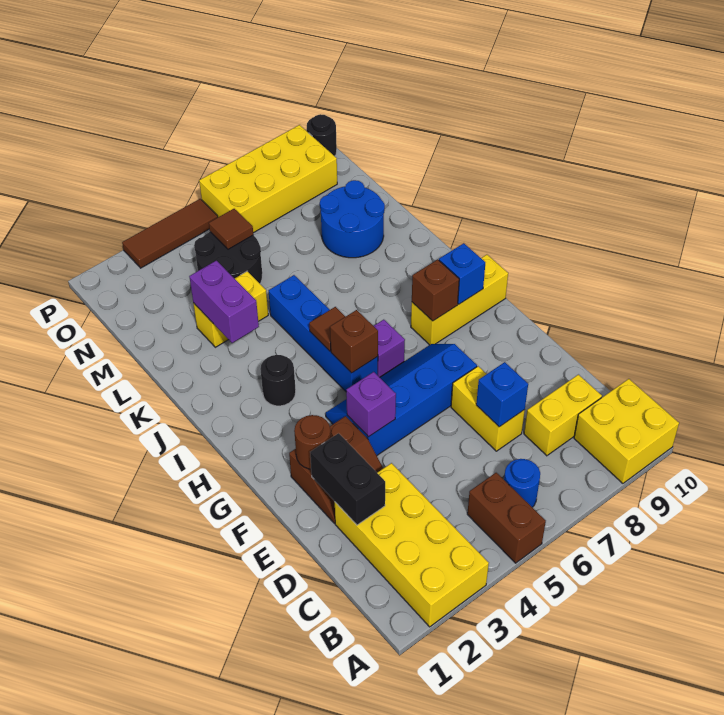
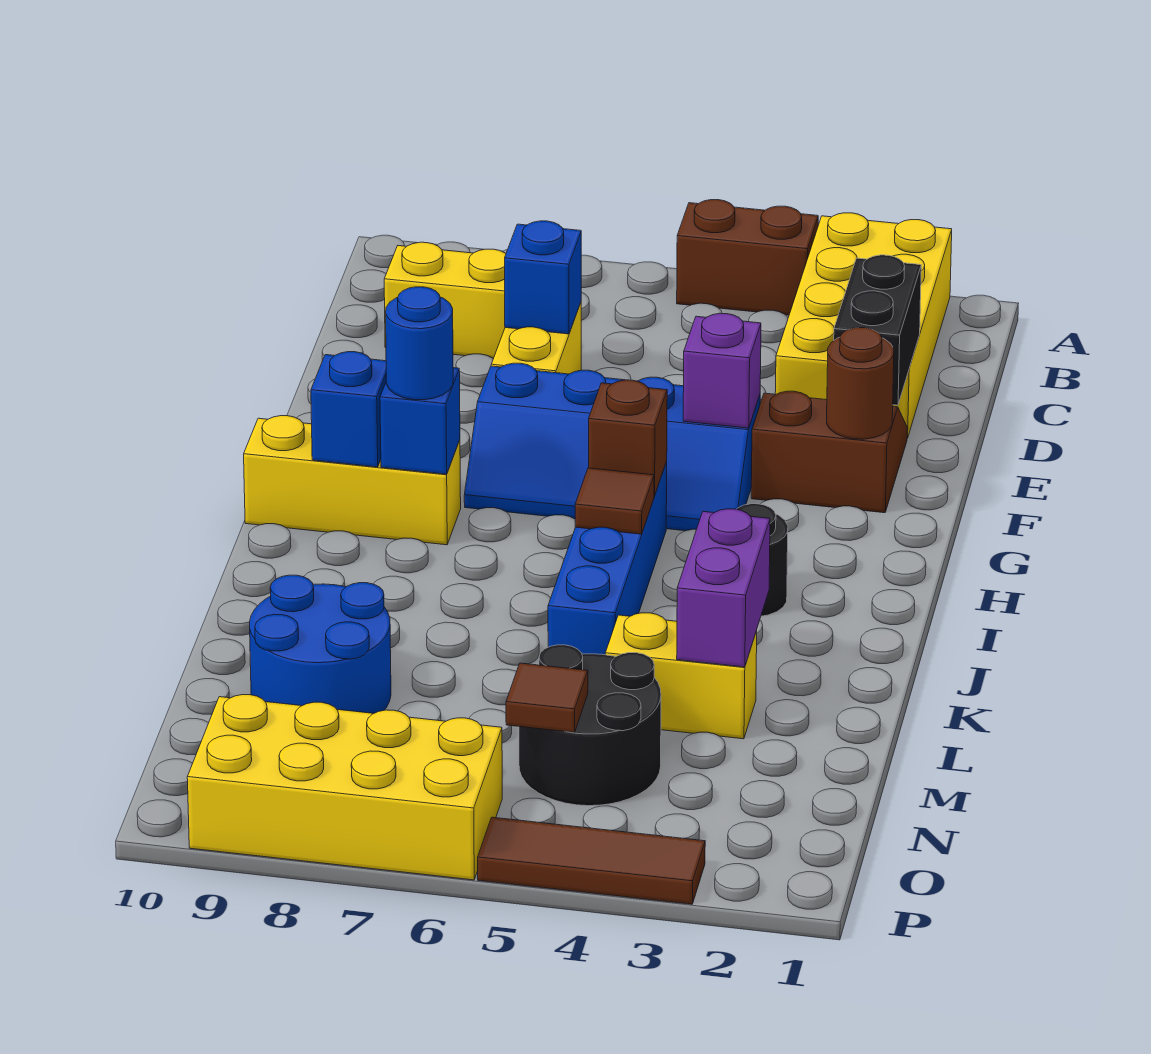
brown 1x2 brick [467,473,546,563] -> brown 1x2 brick turned to [677,200,818,315]
yellow 2x2 brick [574,379,679,483] -> none
blue 1x1 round brick [504,459,540,507] -> blue 1x1 round brick moved to [386,287,453,400]
purple 1x1 brick [374,320,405,377] -> none
brown 1x1 brick [412,260,459,321] -> blue 1x1 brick [380,368,460,474]
black 1x1 round brick [307,114,337,156] -> none

